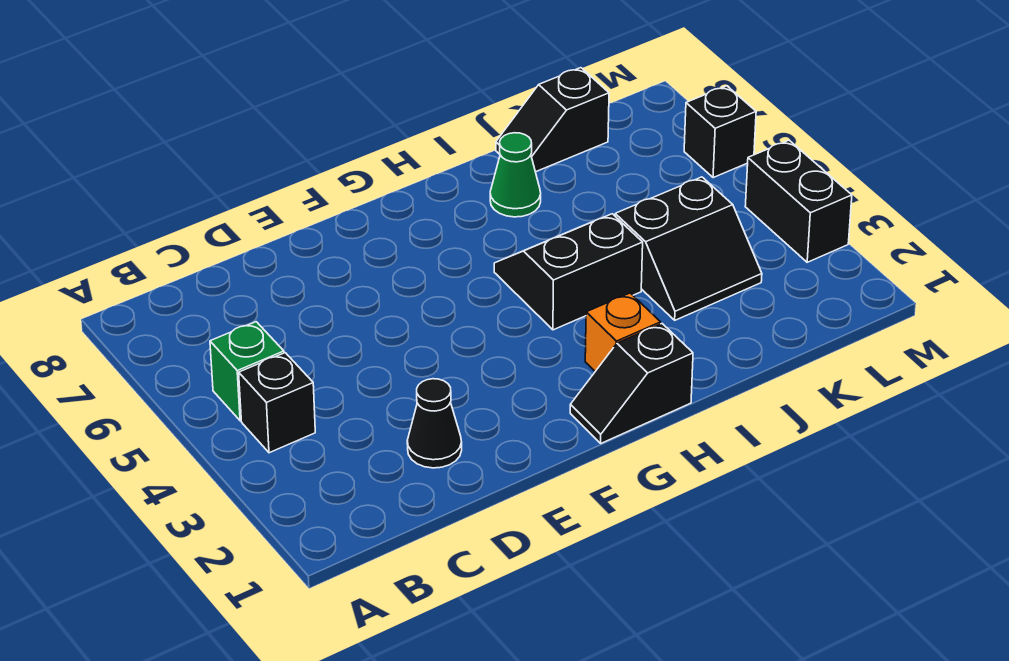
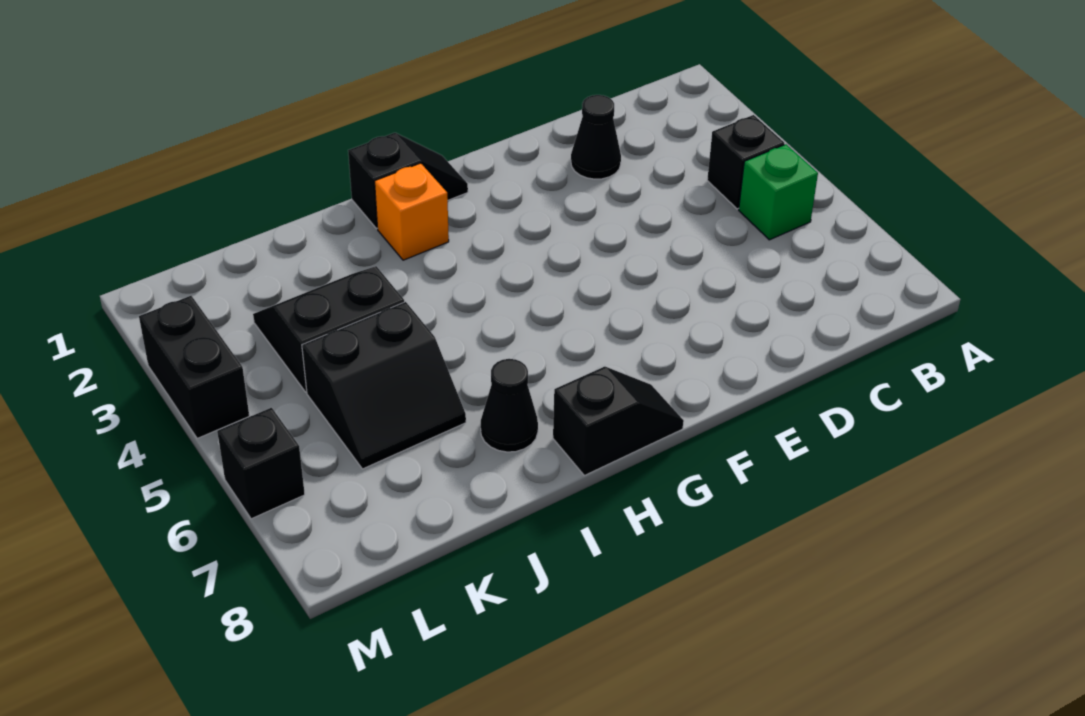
black 2x2 slope [494,214,643,330] -> black 2x2 slope moved to [302,302,466,469]
green 1x1 cone [490,133,541,217] -> black 1x1 cone [481,359,538,452]
black 1x2 slope [496,68,609,172] -> black 1x2 slope moved to [553,367,684,475]

